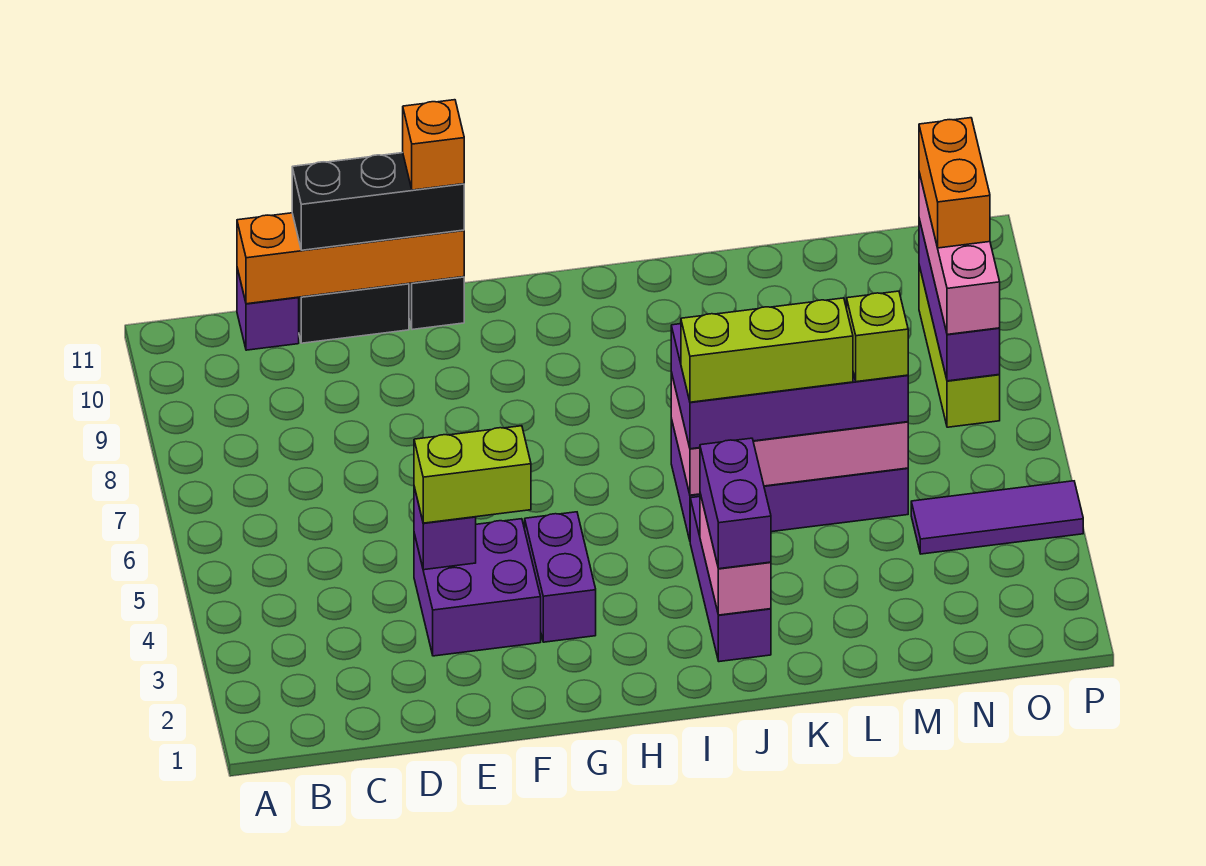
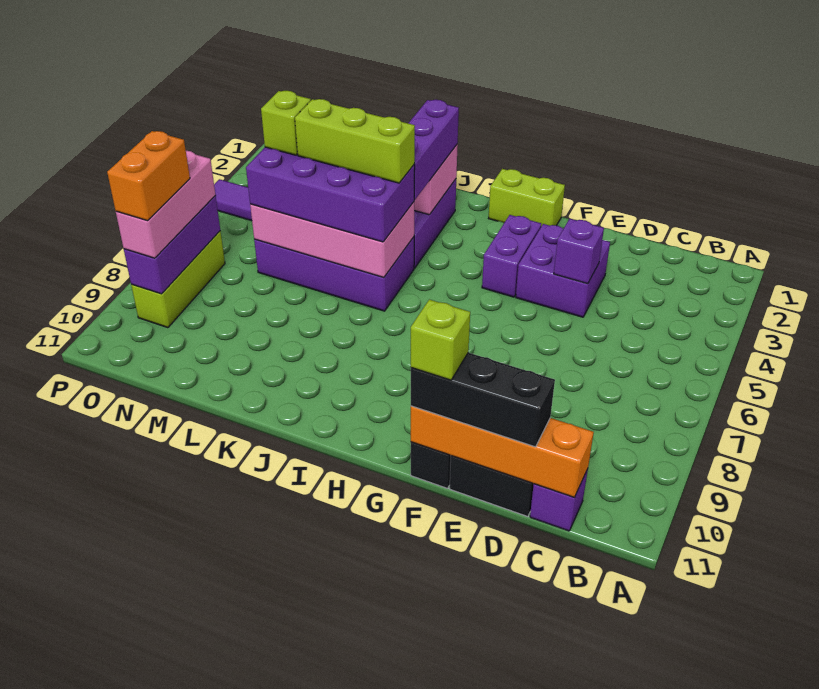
lime 1x2 brick [414,426,531,523] -> lime 1x2 brick moved to [489,169,565,226]
orange 1x1 brick [403,100,464,190] -> lime 1x1 brick [411,300,470,380]
purple 1x2 brick [700,438,771,569] -> purple 1x3 brick [408,100,459,200]

